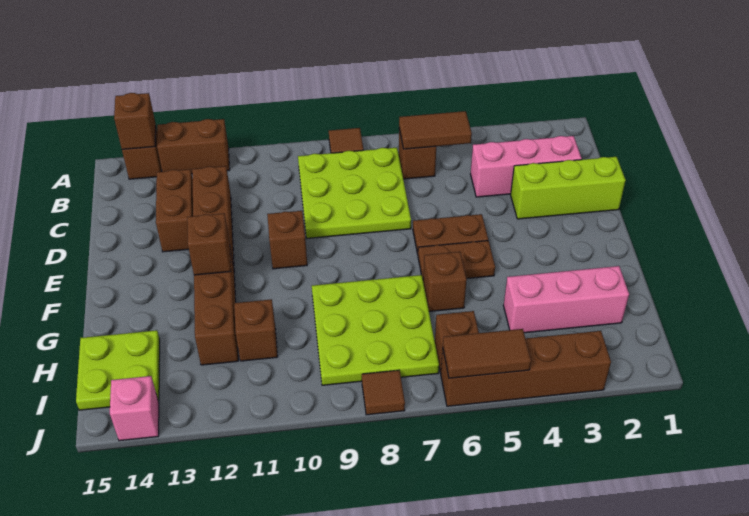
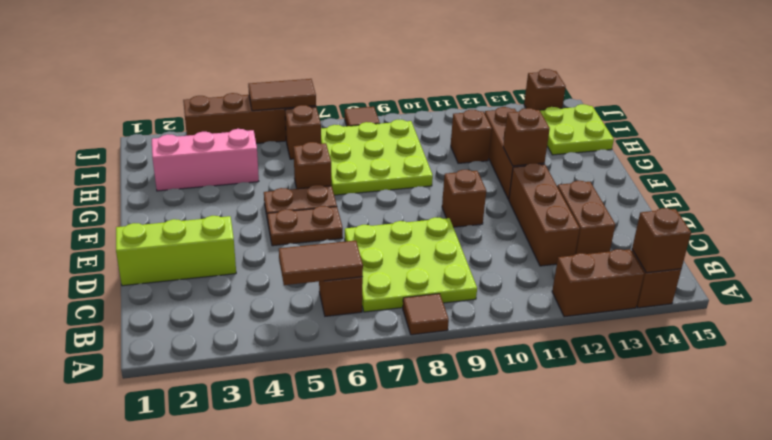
pink 1x3 brick [471,136,582,197] -> none
pink 1x1 brick [110,376,159,441] -> brown 1x1 brick [524,69,566,110]

